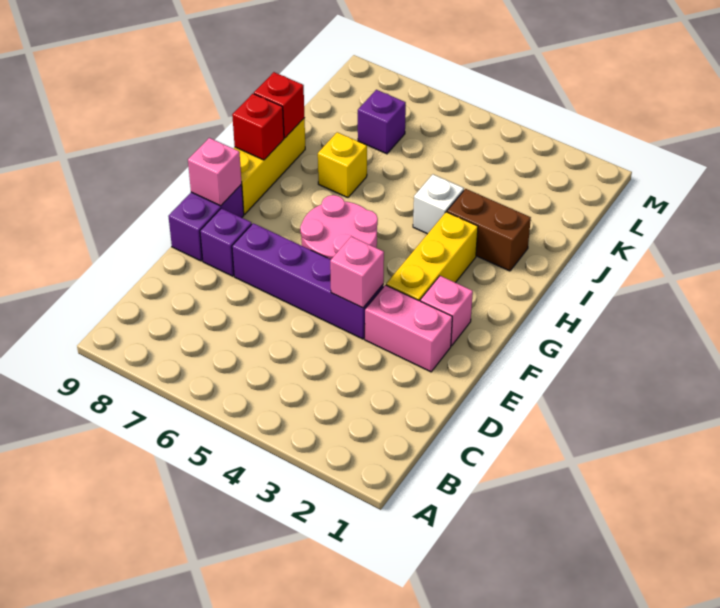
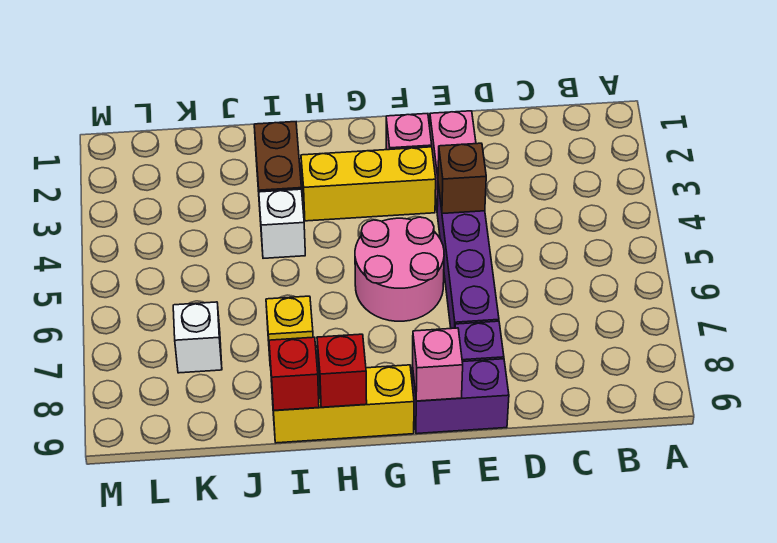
pink 1x1 brick [330,237,384,308] -> brown 1x1 brick [438,143,486,214]
purple 1x1 brick [358,90,406,154] -> white 1x1 brick [173,302,222,373]

